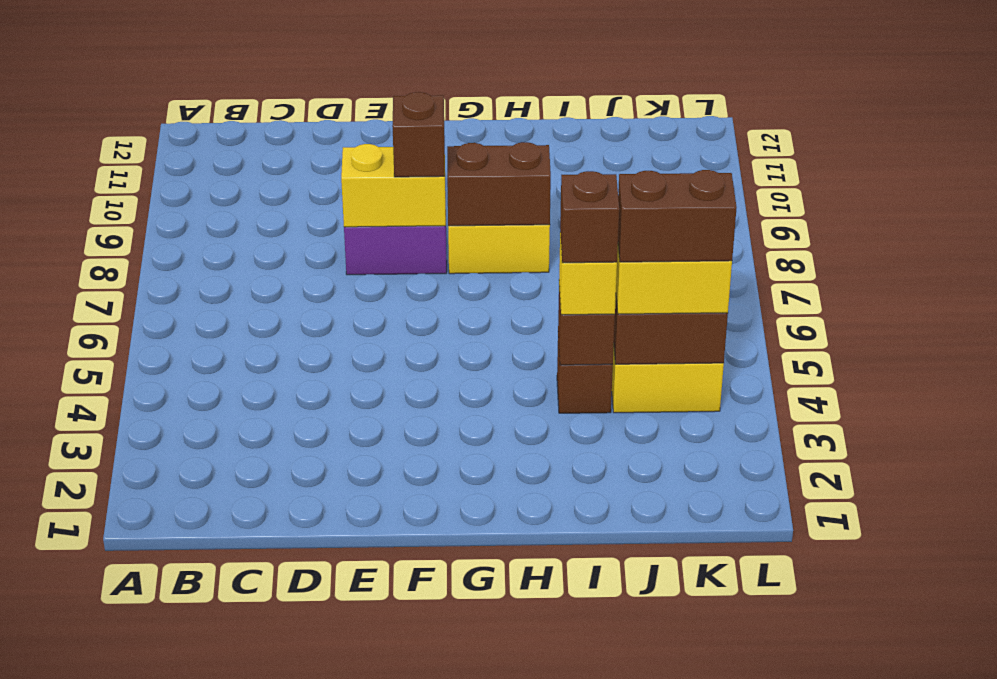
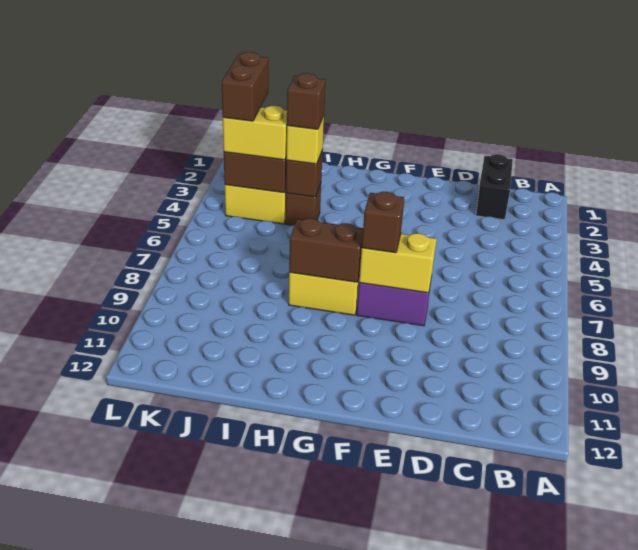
none -> black 1x2 brick [476,154,513,220]
brown 1x2 brick [618,170,737,262] -> brown 1x2 brick turned to [222,52,268,121]

